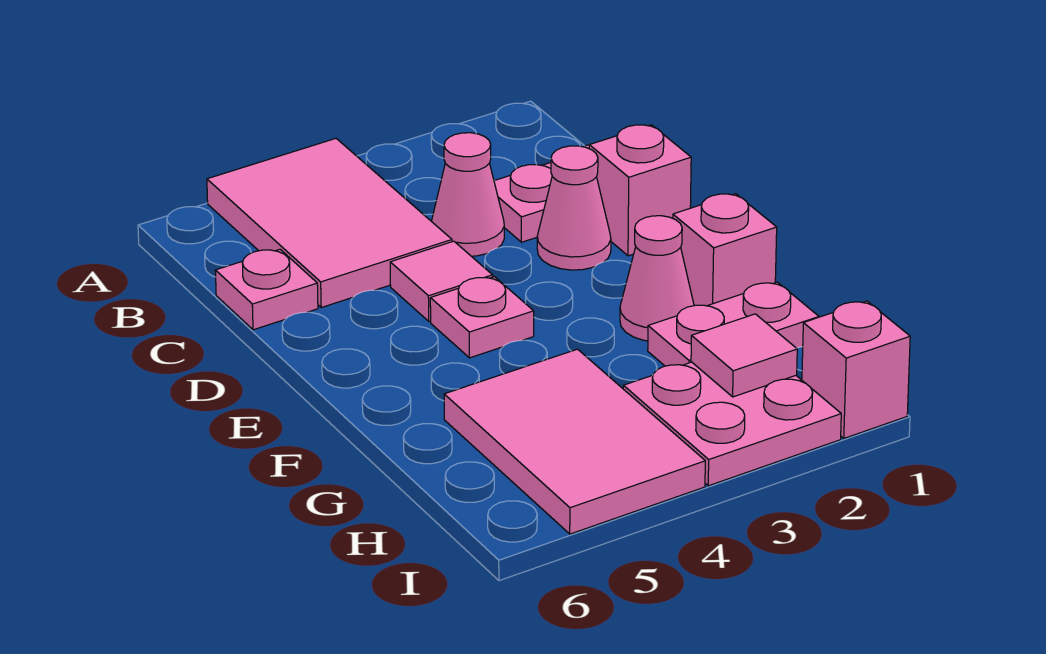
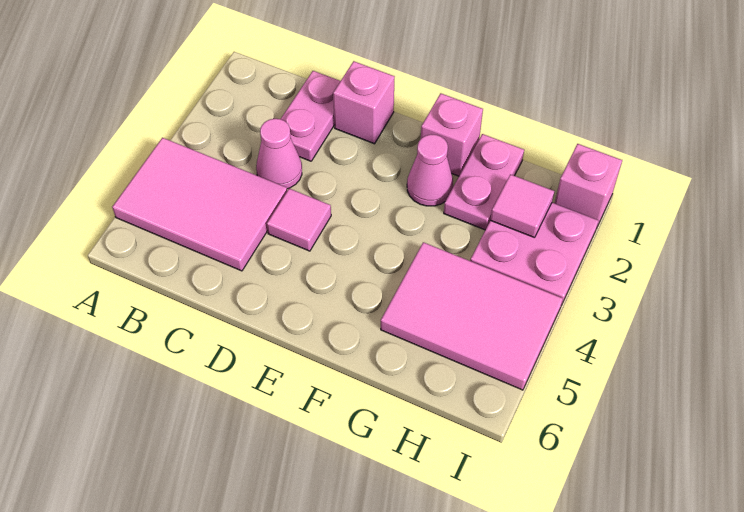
pink 1x1 plate [215,249,318,330] -> none
pink 1x1 cone [537,146,611,270] -> none
pink 1x1 plate [430,277,534,358] -> none

